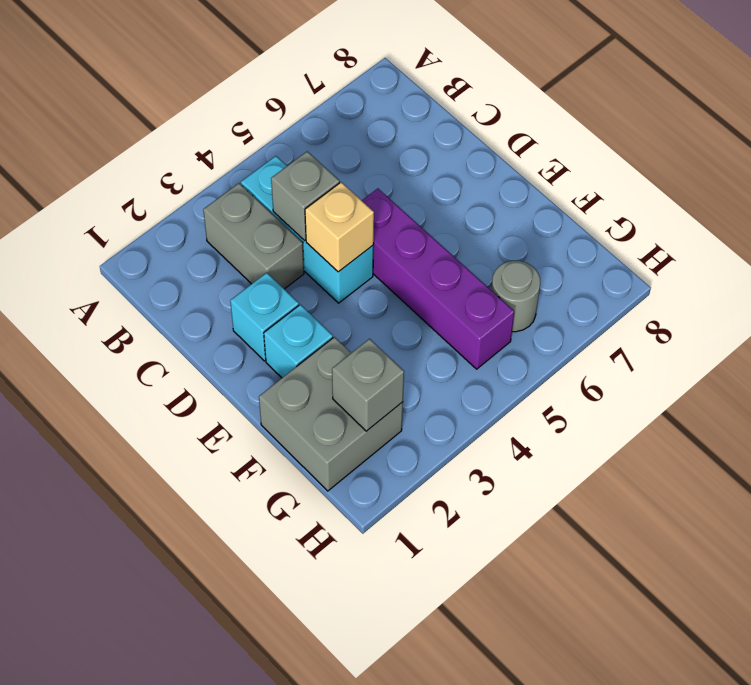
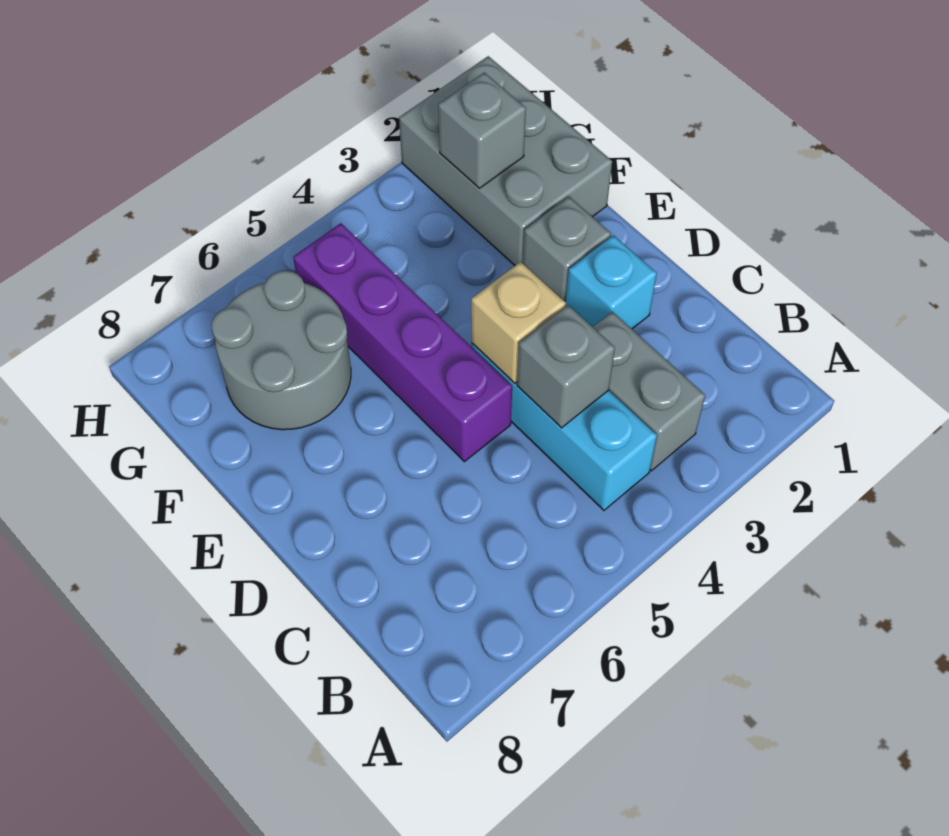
cyan 1x1 brick [264,305,333,378] -> grey 1x1 brick [523,197,611,302]
grey 2x2 brick [259,337,403,491] -> grey 2x3 brick [399,56,612,265]
grey 1x1 round brick [491,261,540,332] -> grey 2x2 round brick [212,271,351,430]

